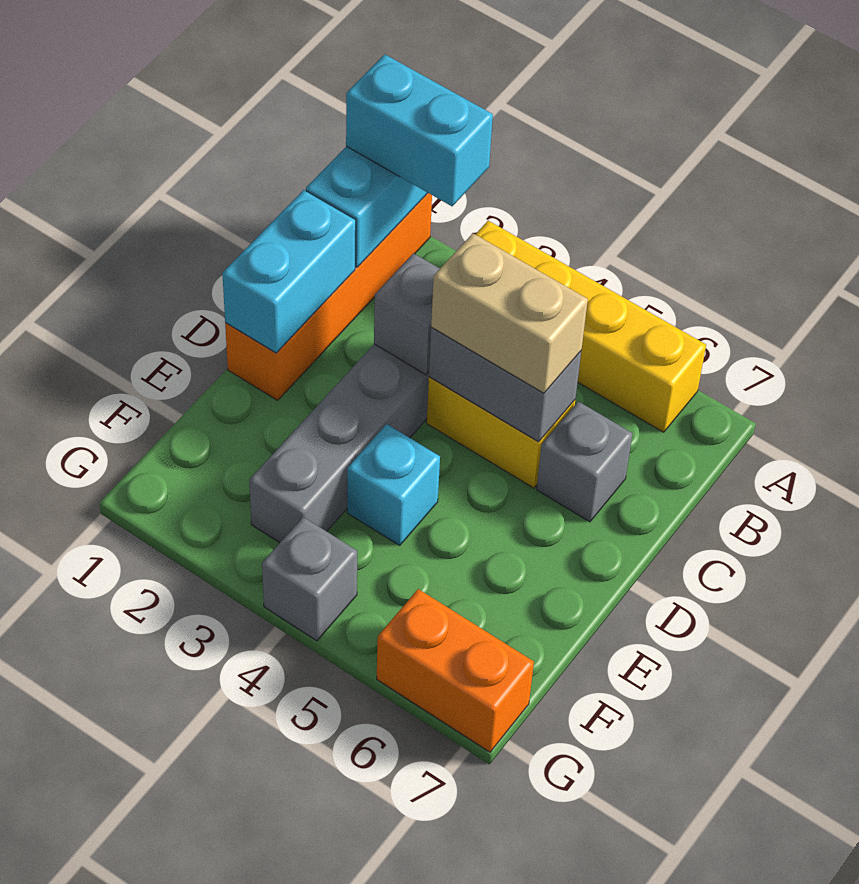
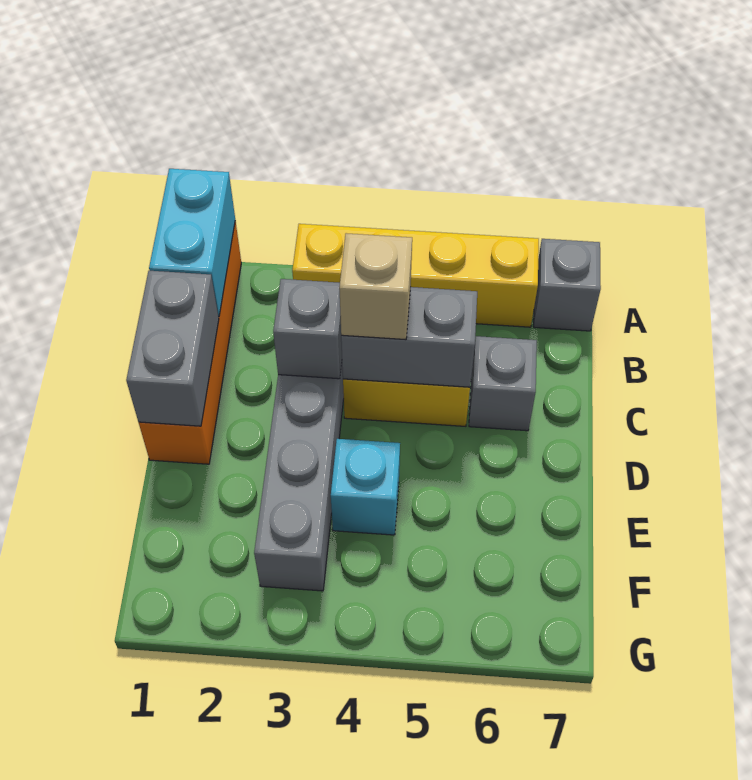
cyan 1x2 brick [346,54,493,206] -> none
cyan 1x2 brick [222,190,356,353] -> grey 1x2 brick [126,271,219,426]
tan 1x2 brick [431,233,588,393] -> tan 1x1 brick [339,233,412,340]
grey 1x1 brick [262,517,357,641] -> grey 1x1 brick moved to [534,239,601,331]
orange 1x2 brick [377,589,534,752] -> none

